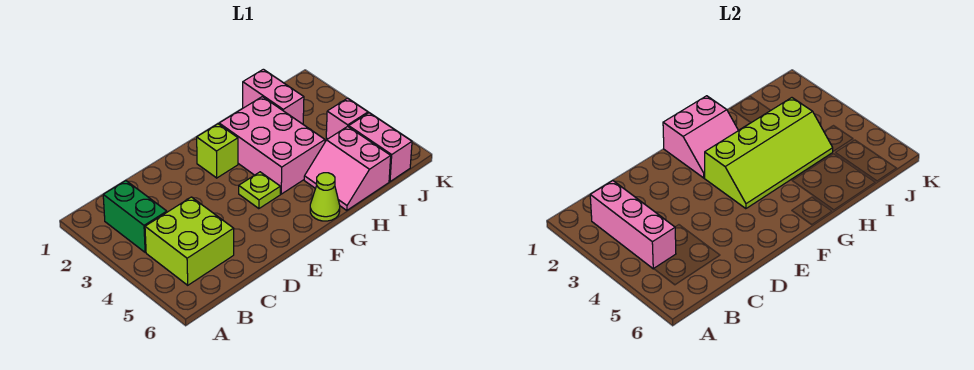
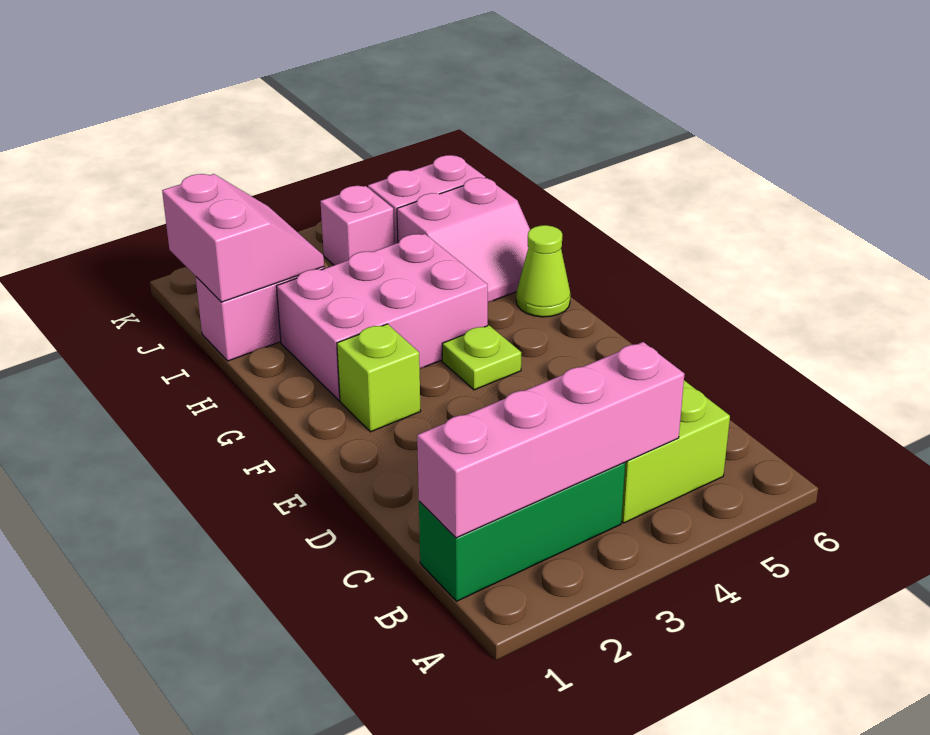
green 1x2 brick [103,181,167,252] -> green 1x3 brick [419,463,625,601]
pink 1x3 brick [590,181,676,269] -> pink 1x4 brick [417,342,684,538]
pink 2x2 slope [663,96,739,178] -> pink 2x2 slope moved to [162,174,324,302]
lime 2x4 slope [705,98,833,209] -> none

